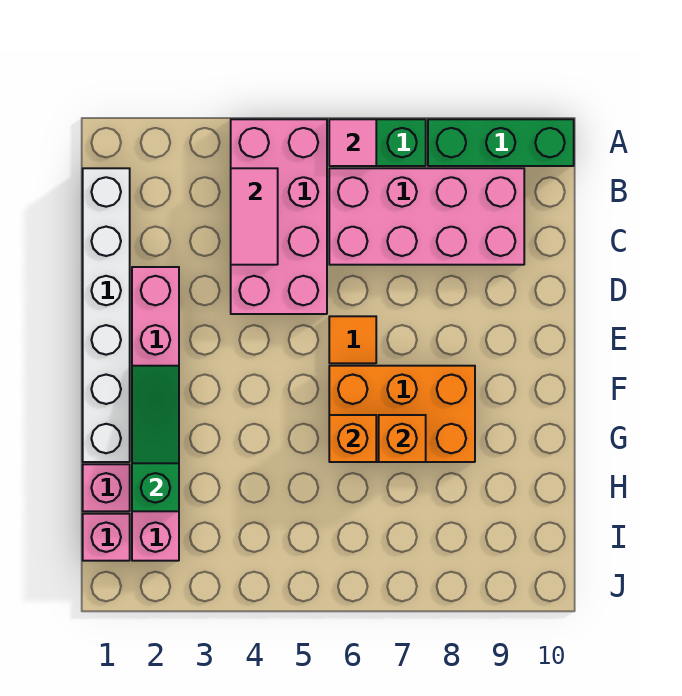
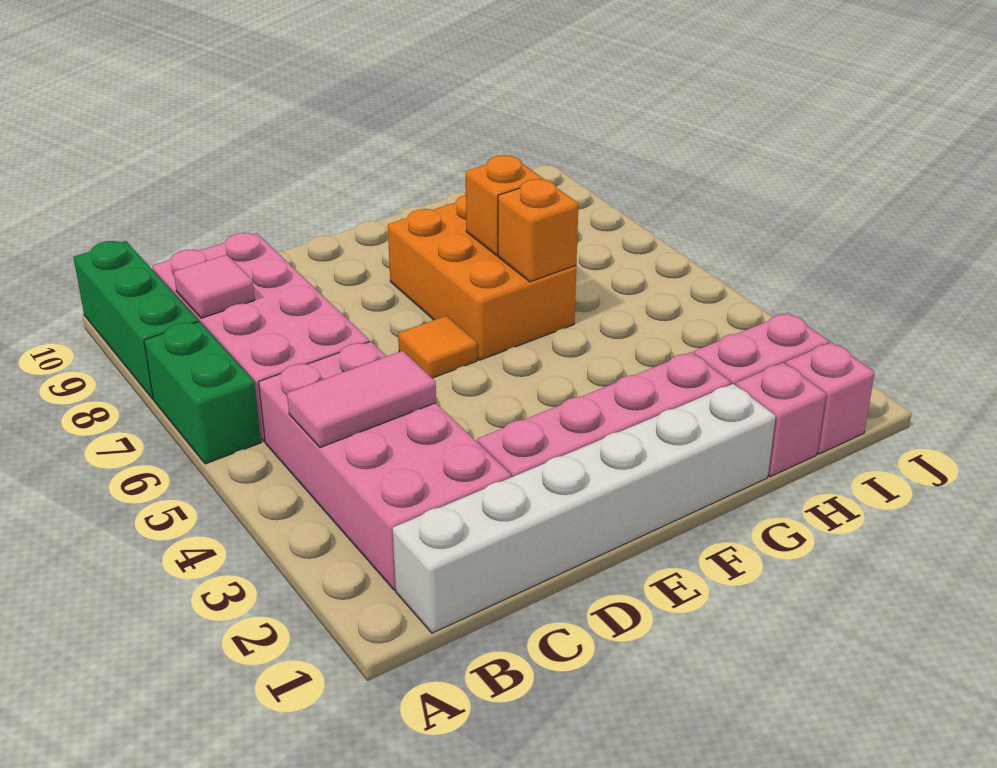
pink 2x4 brick [231,119,327,314] -> pink 2x4 brick turned to [259,341,511,590]
pink 1x1 tile [329,119,376,166] -> pink 1x1 tile moved to [174,255,255,318]
green 1x3 slope [132,366,179,511] -> none

